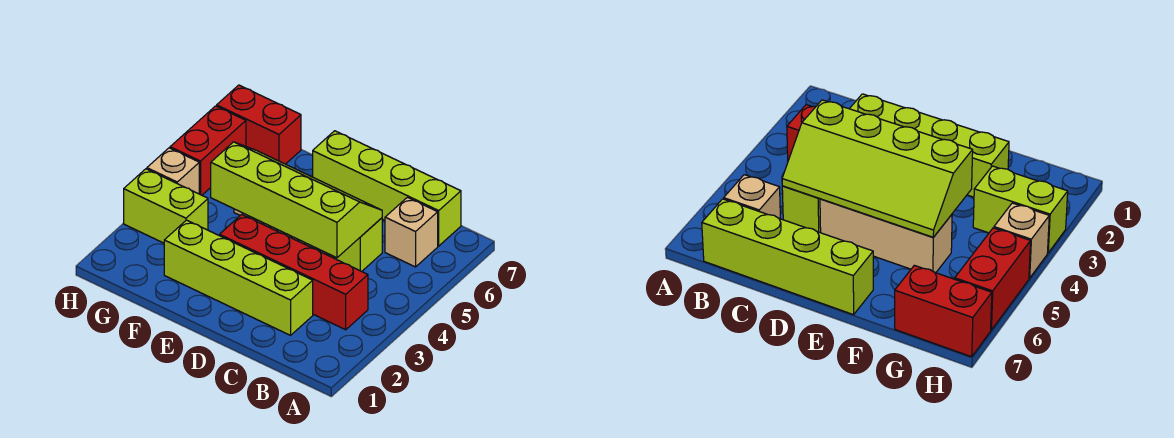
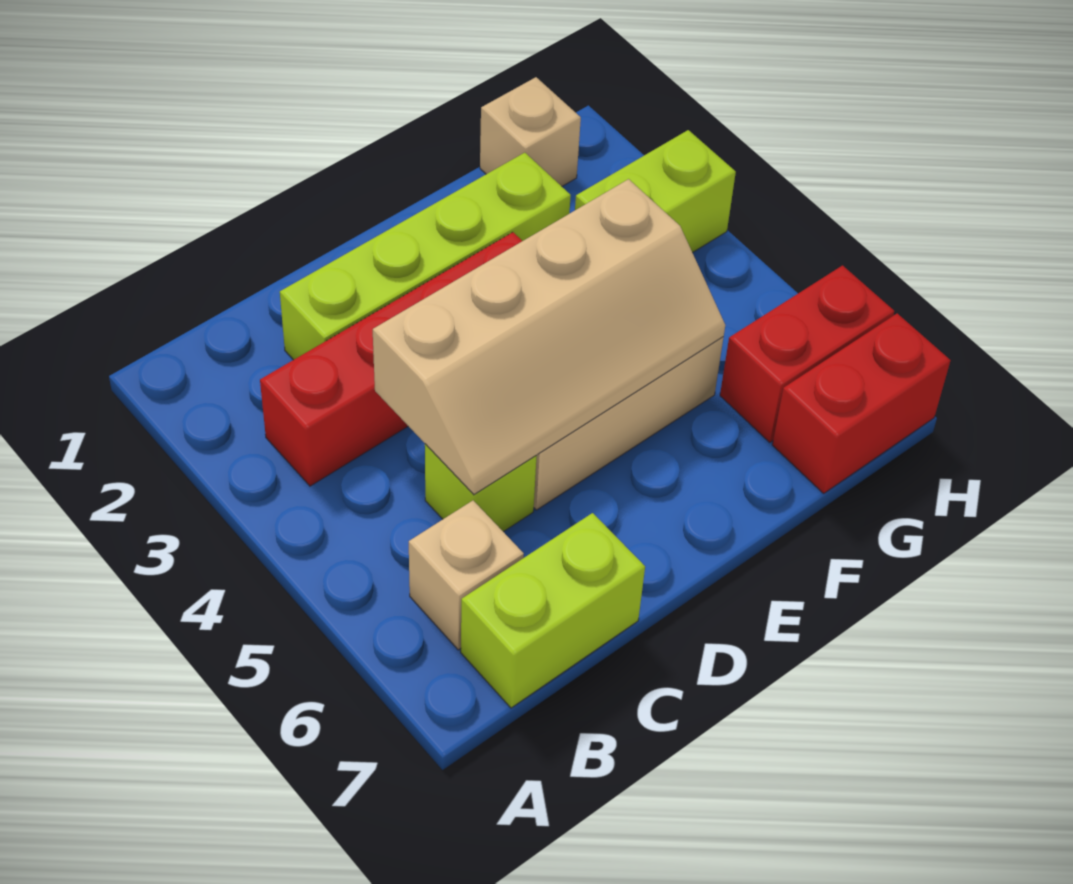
lime 1x4 brick [313,131,461,246] -> lime 1x2 brick [461,513,645,708]
lime 2x4 slope [211,142,382,258] -> tan 2x4 slope [373,179,725,495]
tan 1x1 brick [147,148,199,194] -> tan 1x1 brick moved to [480,77,581,186]
red 1x2 brick [170,106,246,195] -> red 1x2 brick turned to [720,266,894,442]

